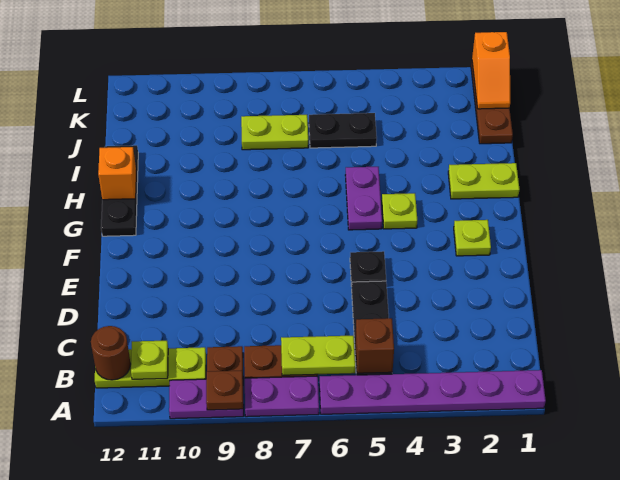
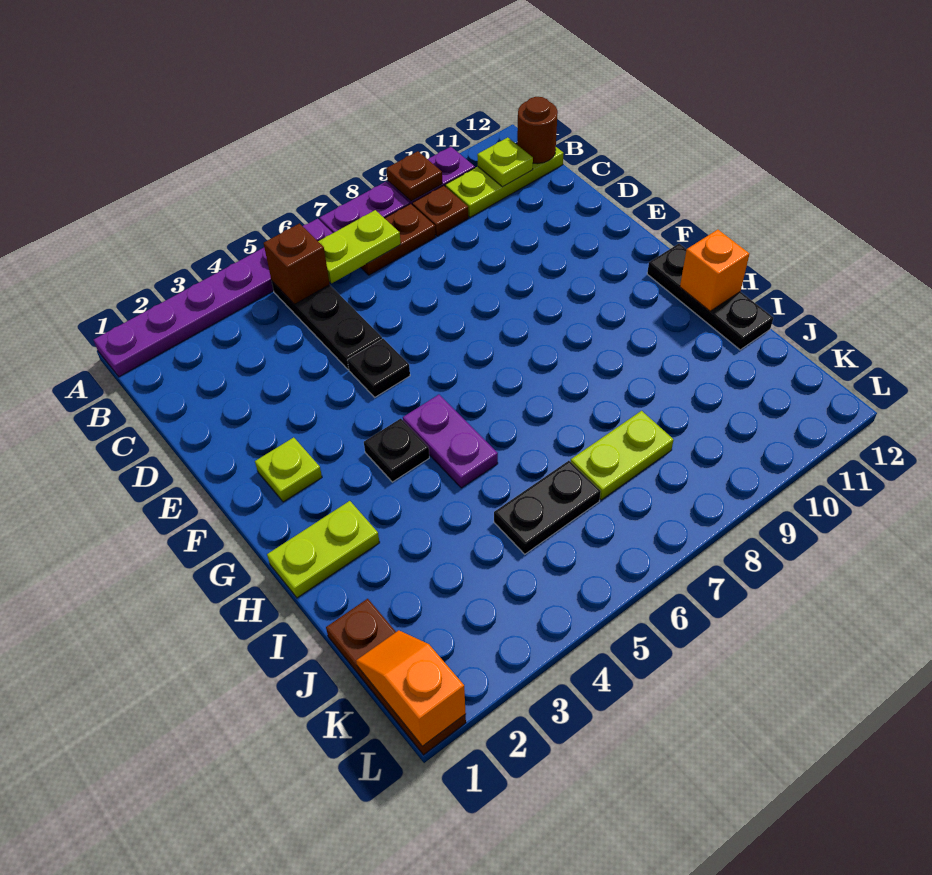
lime 1x1 plate [382,193,417,229] -> black 1x1 plate [364,419,429,482]

